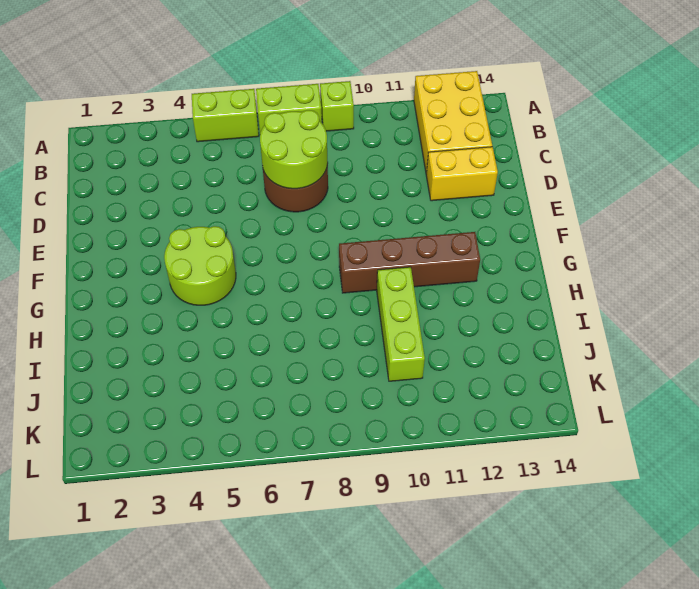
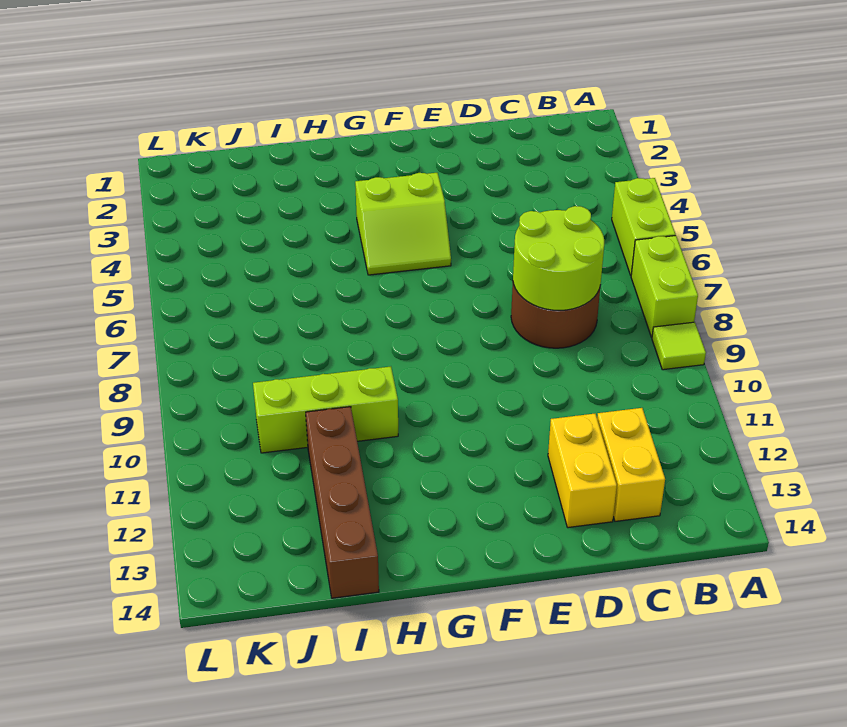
lime 1x1 brick [320,81,354,131] -> lime 1x1 tile [652,322,706,370]
yellow 2x3 brick [414,71,492,174] -> yellow 1x2 brick [597,408,665,521]
lime 2x2 round brick [164,226,236,305] -> lime 2x2 slope [355,173,451,275]
brown 1x4 brick [339,232,480,293] -> brown 1x4 brick moved to [306,407,379,598]

